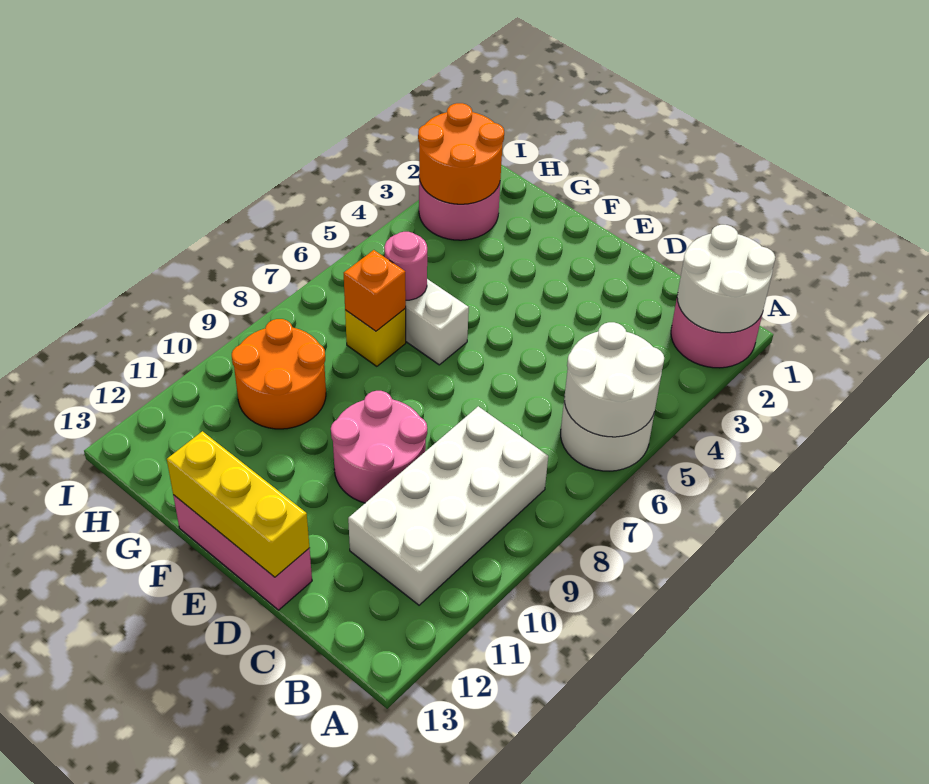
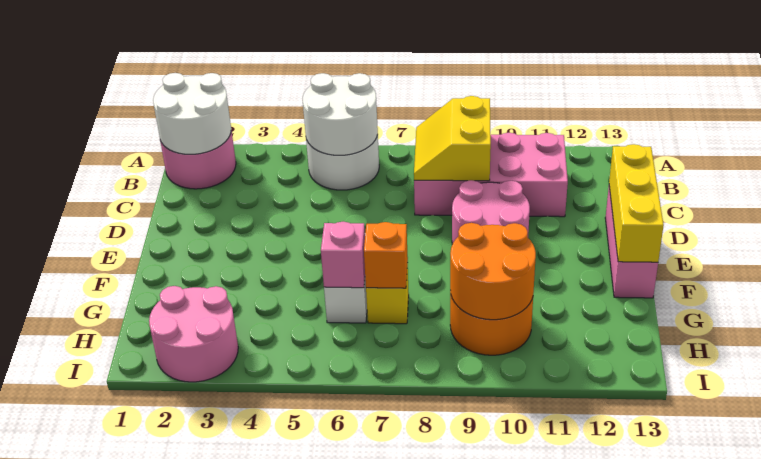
white 2x4 brick [348,406,548,605] -> pink 2x4 brick [414,133,568,217]
none -> yellow 2x2 slope [414,96,491,181]
pink 1x1 round brick [384,232,427,300] -> pink 1x1 brick [321,222,365,288]
orange 2x2 round brick [418,103,504,204] -> orange 2x2 round brick moved to [450,223,536,320]

